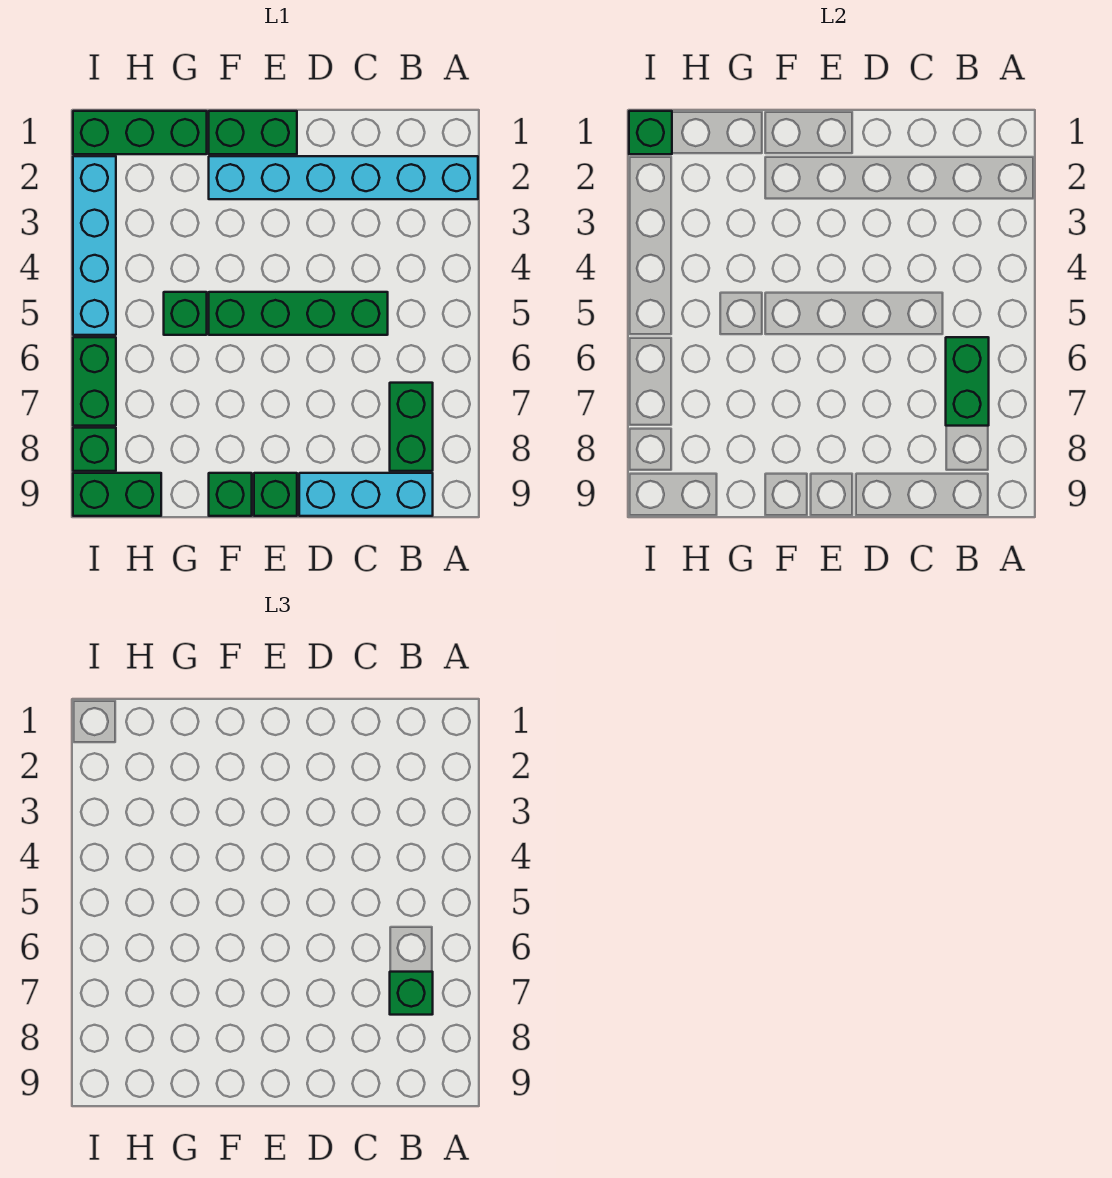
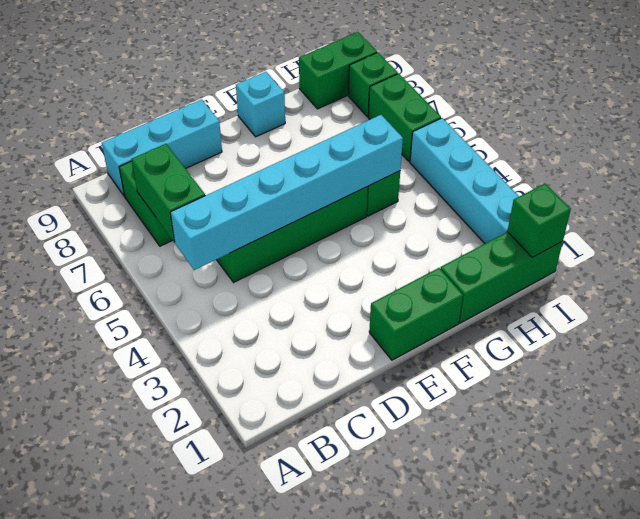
cyan 1x6 brick [209,156,478,199] -> cyan 1x6 brick moved to [170,115,403,270]
green 1x1 brick [390,972,433,1015] -> none
green 1x1 brick [254,473,297,516] -> none
green 1x1 brick [209,473,252,516] -> cyan 1x1 brick [236,72,285,137]

